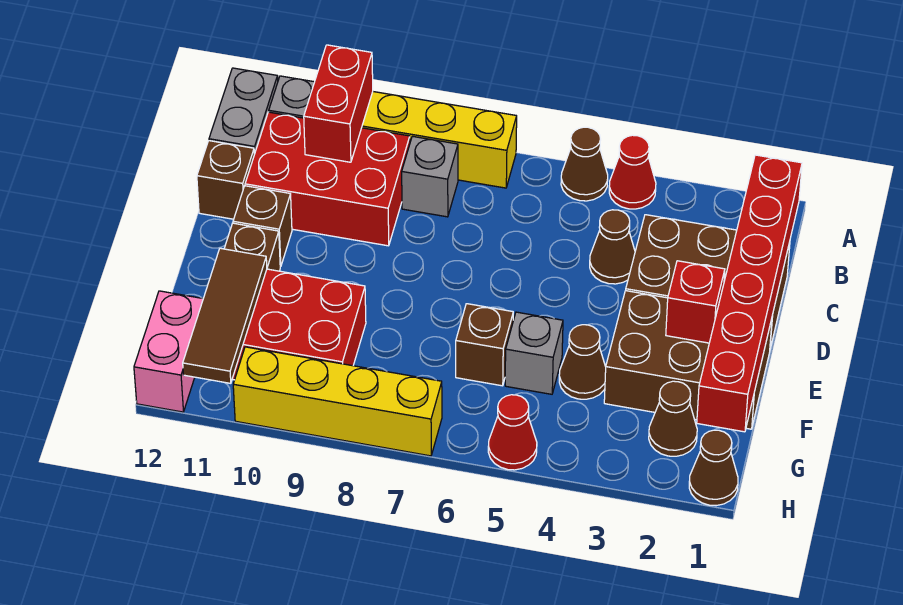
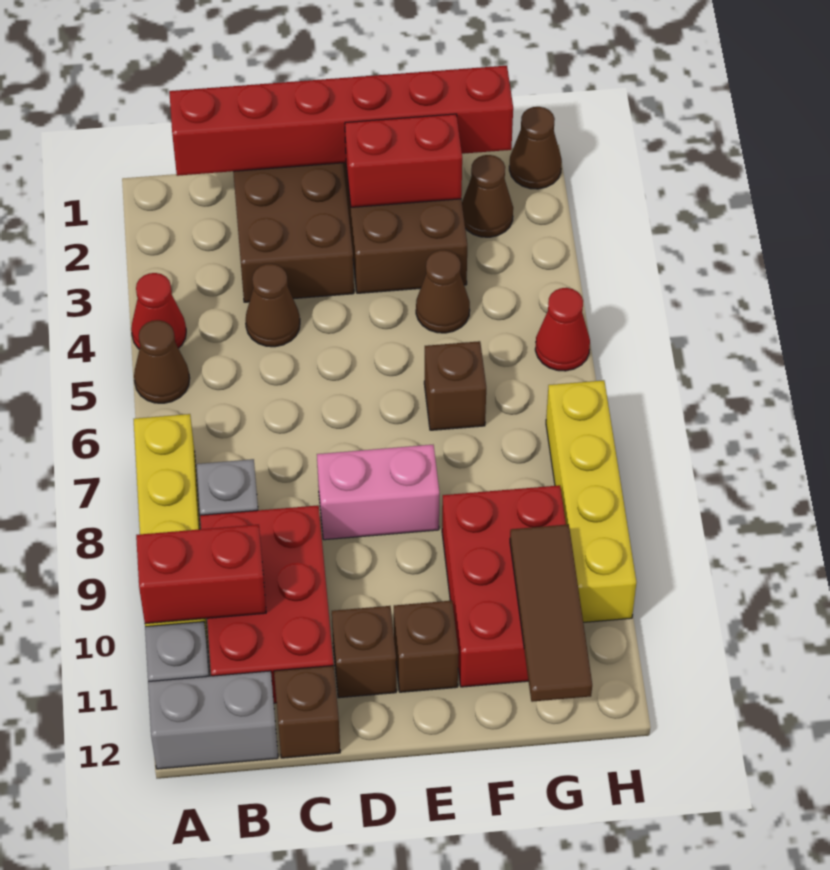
red 1x1 brick [666,261,725,343] -> red 1x2 brick [345,114,462,207]
grey 1x1 brick [505,312,563,394] -> none
brown 1x3 tile [183,248,267,383] -> brown 1x3 tile turned to [510,524,592,702]
pink 1x2 brick [134,291,203,412] -> pink 1x2 brick moved to [317,445,439,540]

